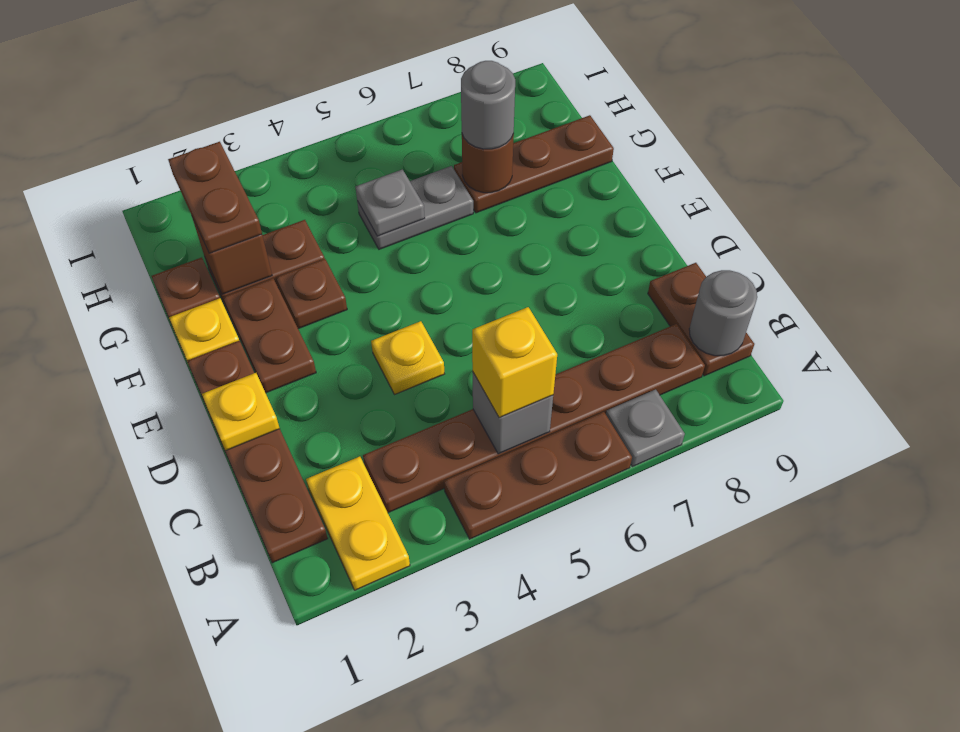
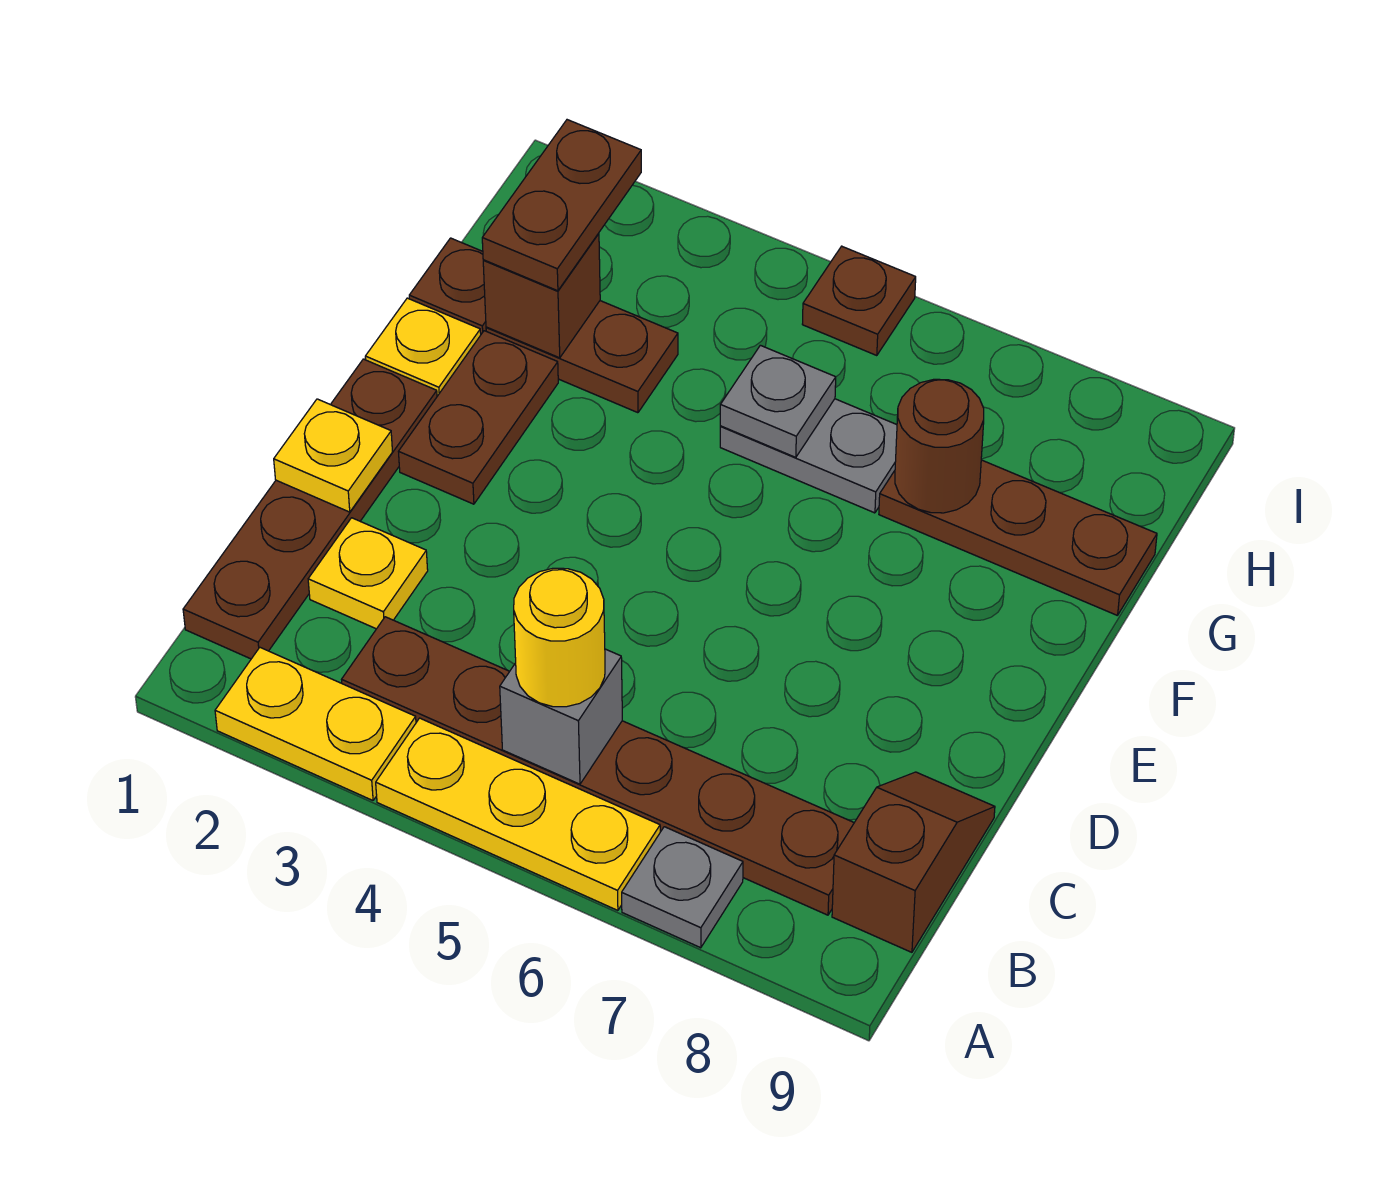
yellow 1x2 plate [306,457,410,590] -> yellow 1x2 plate turned to [215,648,416,800]
brown 1x3 plate [444,412,632,539] -> yellow 1x3 plate [376,718,660,910]
yellow 1x1 brick [472,307,557,418] -> yellow 1x1 round brick [514,568,605,707]
brown 1x2 plate [648,263,754,376] -> brown 1x2 slope [832,772,995,952]
grey 1x1 round brick [689,270,757,356] -> none
yellow 1x1 plate [371,321,444,395] -> yellow 1x1 plate moved to [308,518,428,629]
brown 1x1 plate [276,259,347,329] -> brown 1x1 plate moved to [802,246,916,356]
grey 1x1 round brick [461,61,515,149] -> none

